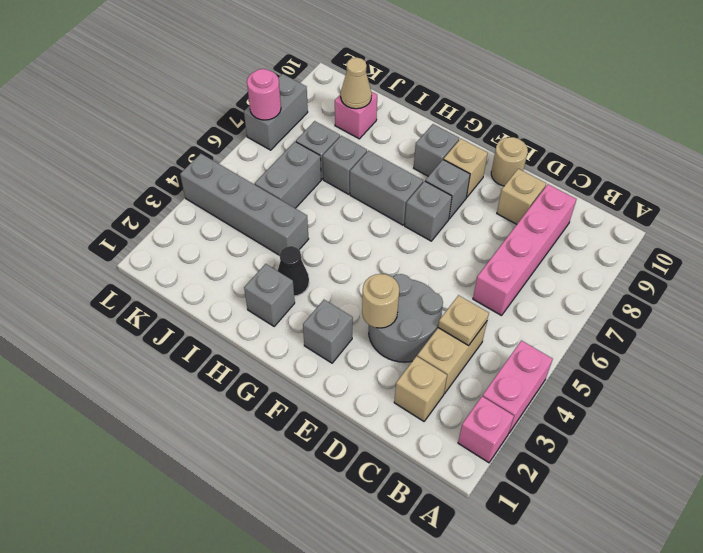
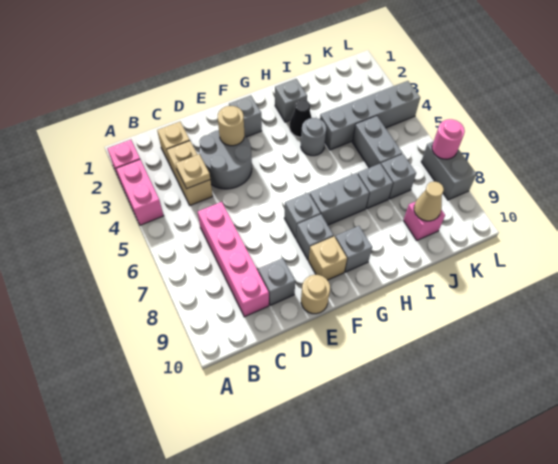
tan 1x1 brick [497,169,546,224] -> grey 1x1 brick [258,258,295,305]
none -> grey 1x1 round brick [301,118,326,156]

